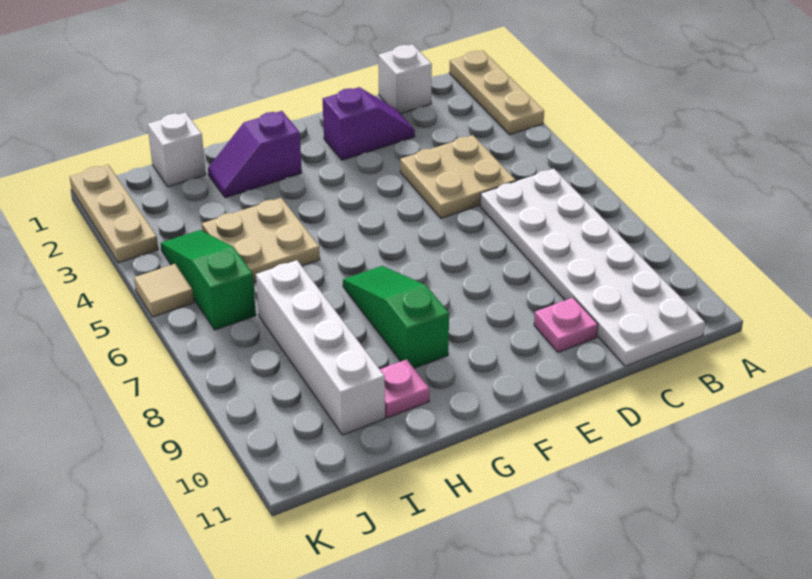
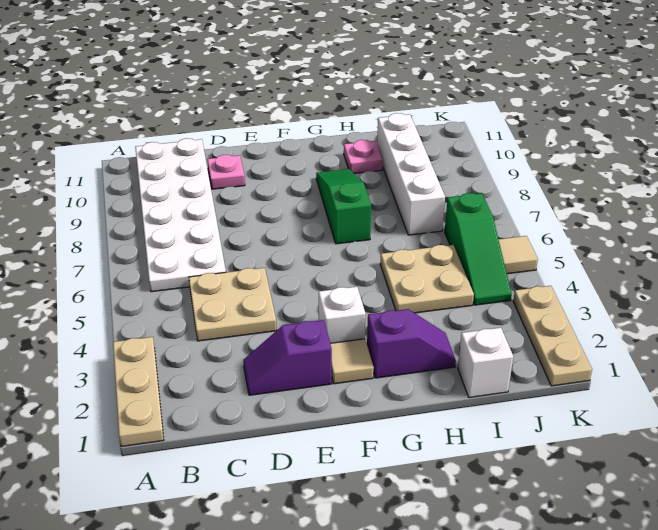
white 1x1 brick [378,44,432,114] -> white 1x1 brick moved to [319,287,365,343]
none -> tan 1x1 tile [330,339,374,384]
green 1x3 slope [343,266,449,368] -> green 1x3 slope turned to [316,169,371,244]

